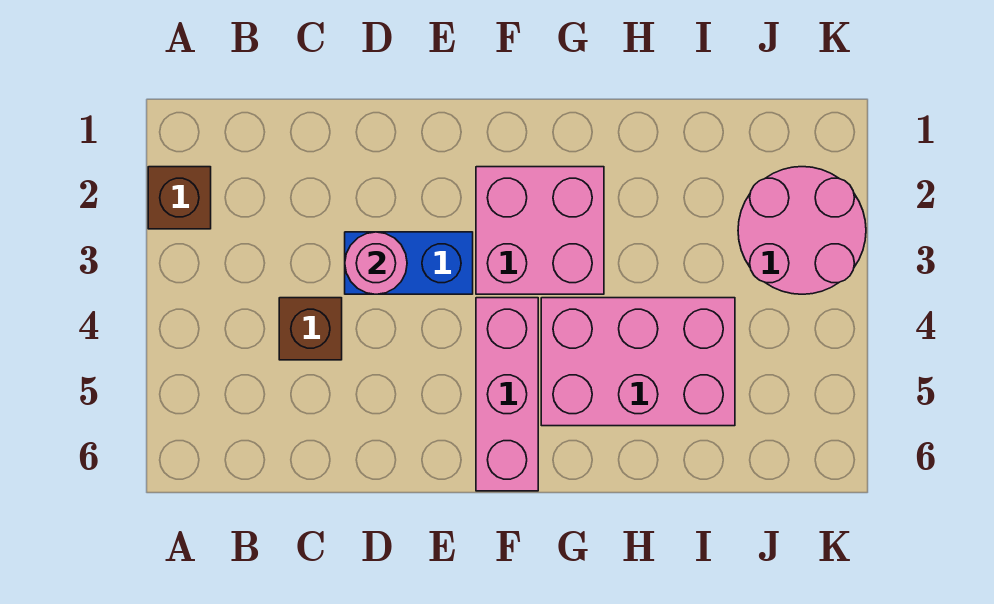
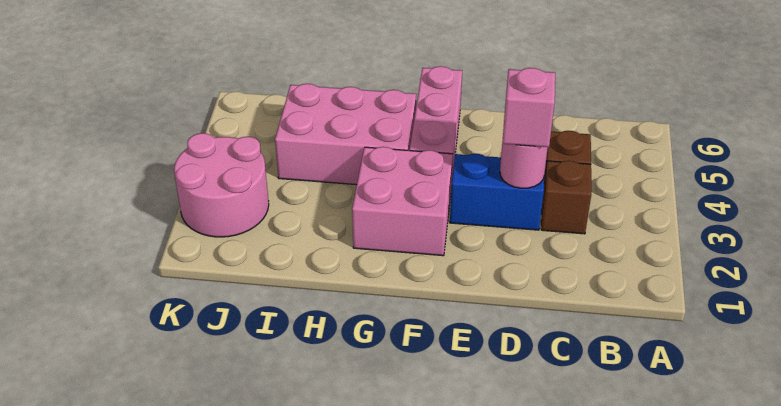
brown 1x1 brick [148,167,211,229] -> brown 1x1 brick moved to [541,161,591,234]
none -> pink 1x1 brick [502,68,555,147]

